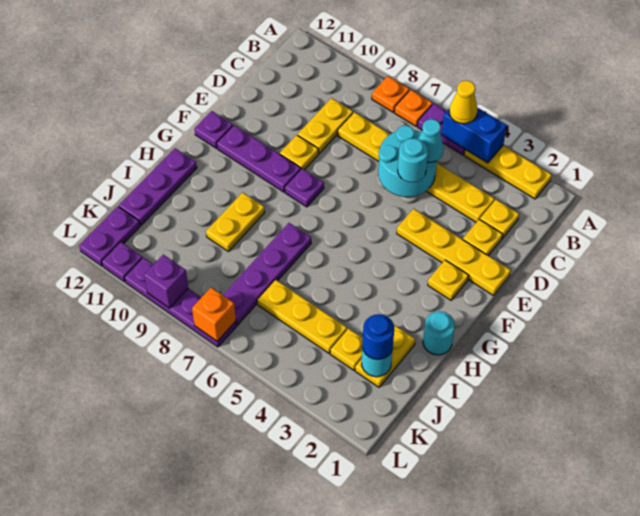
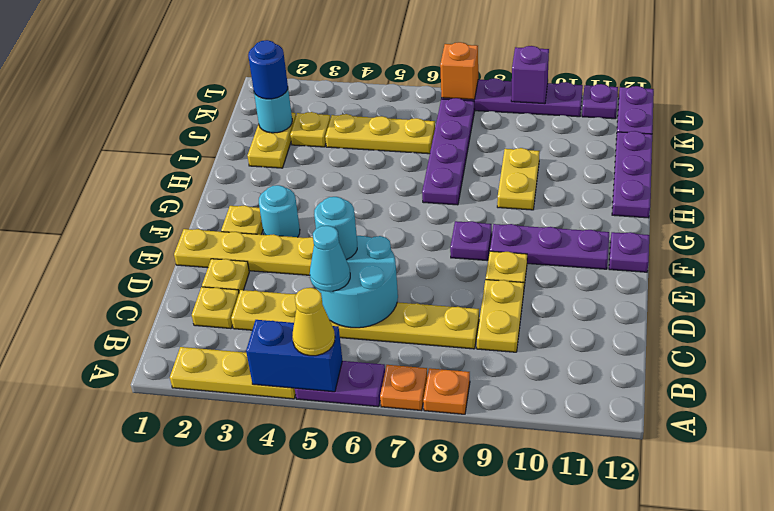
cyan 1x1 round brick [423,311,455,355] -> cyan 1x1 round brick moved to [259,185,300,237]

